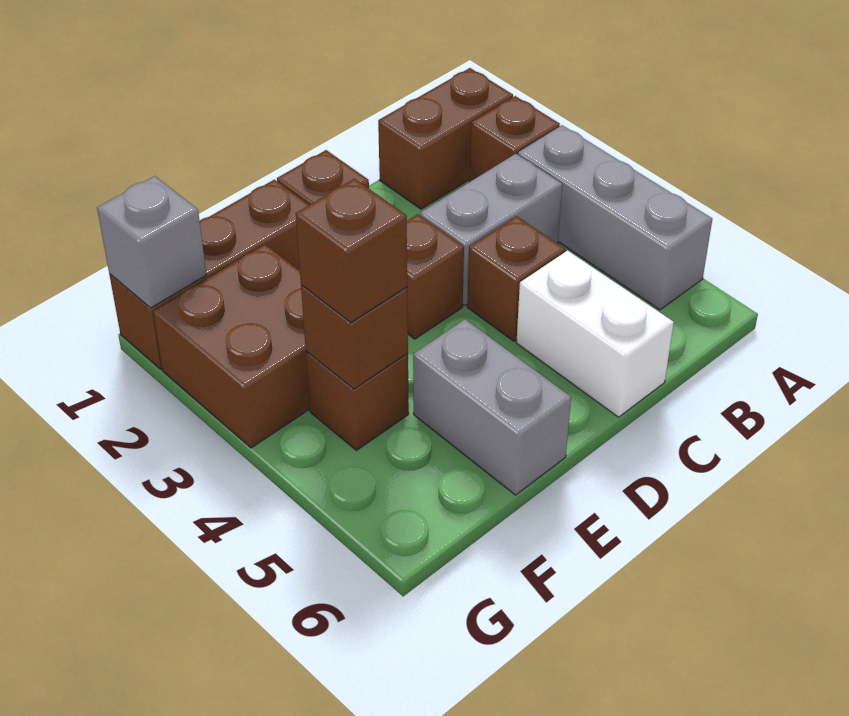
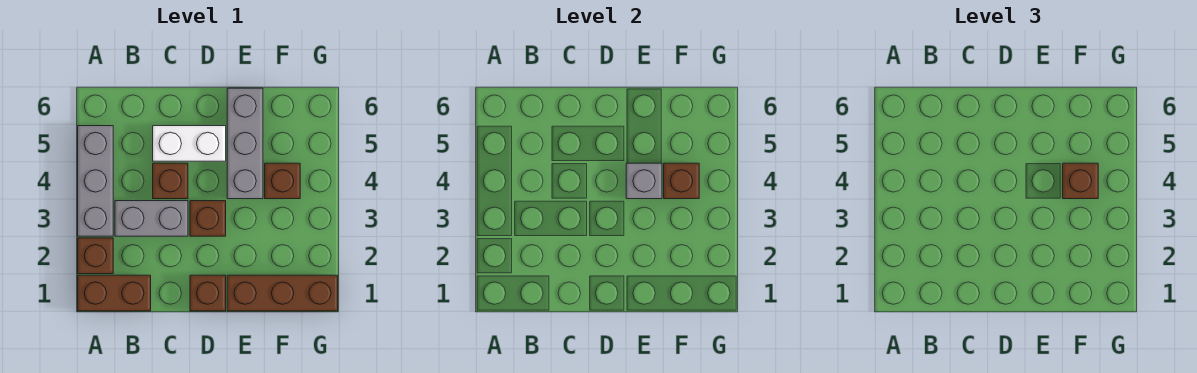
white 1x2 brick [516,250,674,417] -> white 1x2 brick turned to [153,126,226,161]
grey 1x2 brick [413,319,571,495] -> grey 1x3 brick [227,88,263,199]
brown 2x2 brick [153,244,310,448] -> none
grey 1x1 brick [97,176,206,308] -> grey 1x1 brick moved to [626,163,662,199]

